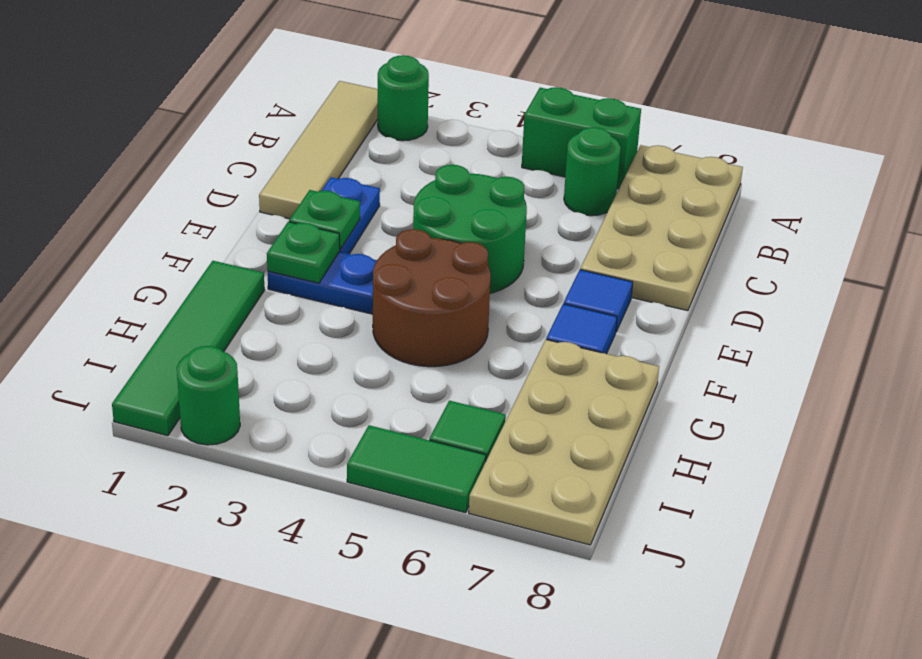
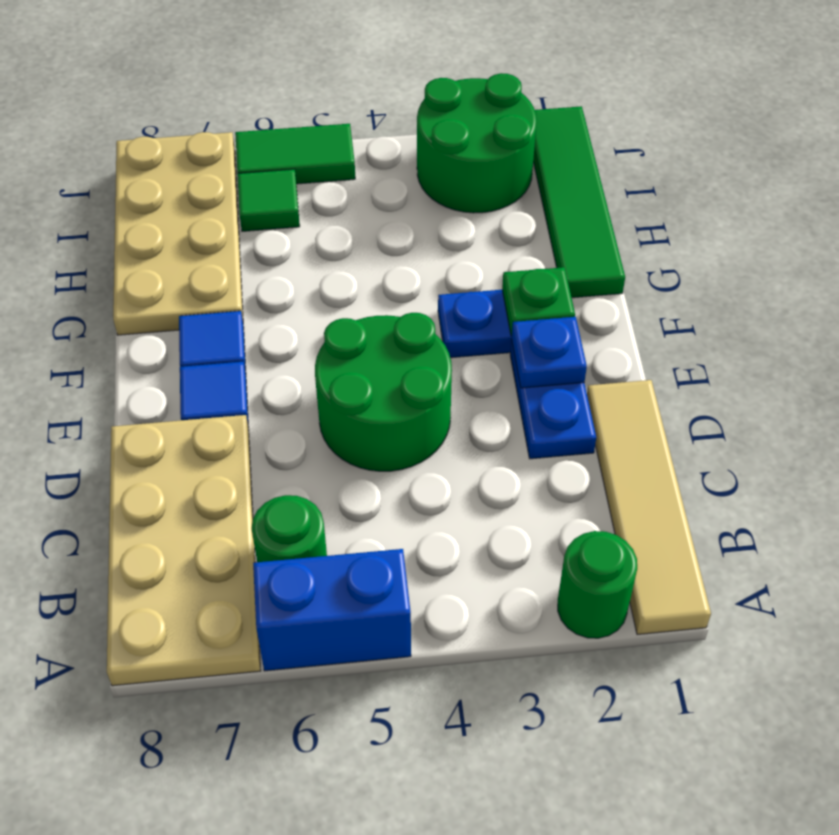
green 1x2 brick [522,87,641,189] -> blue 1x2 brick [253,549,411,671]
green 1x1 plate [289,190,360,250] -> blue 1x1 plate [511,317,587,388]
brown 2x2 round brick [373,229,491,367] -> none
green 1x1 round brick [177,346,240,445] -> green 2x2 round brick [417,73,537,213]

